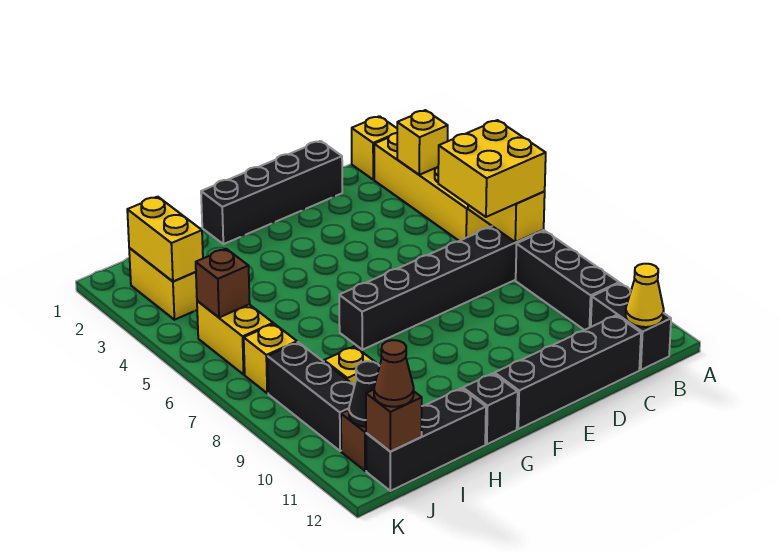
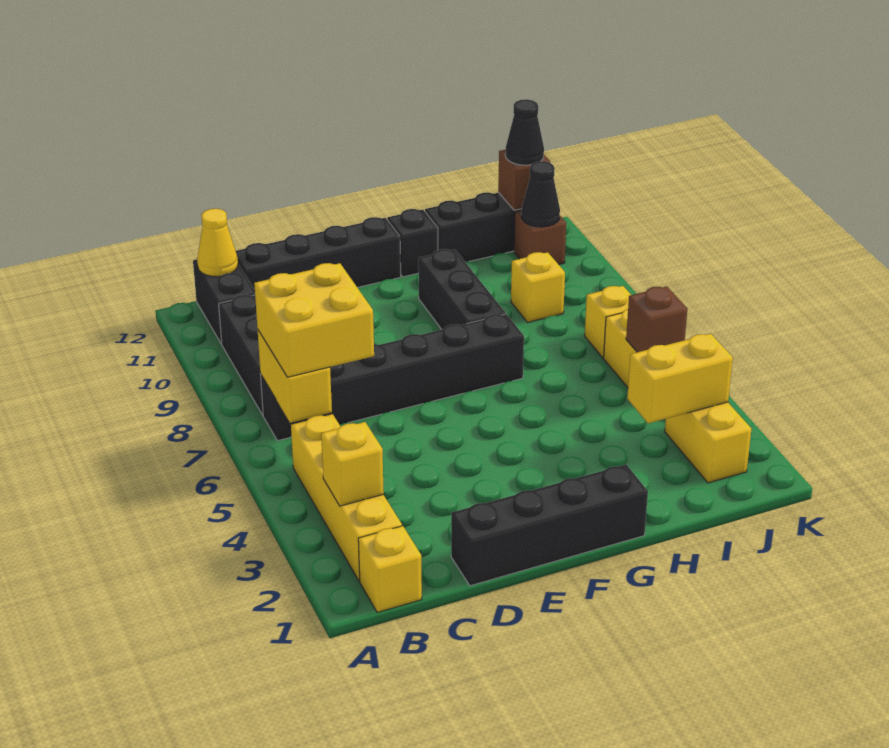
yellow 1x2 brick [127,197,203,282] -> yellow 1x2 brick turned to [627,334,733,423]
black 1x3 brick [268,342,355,451] -> black 1x3 brick moved to [418,249,506,330]
brown 1x1 cone [374,340,414,407] -> black 1x1 cone [505,99,544,165]

